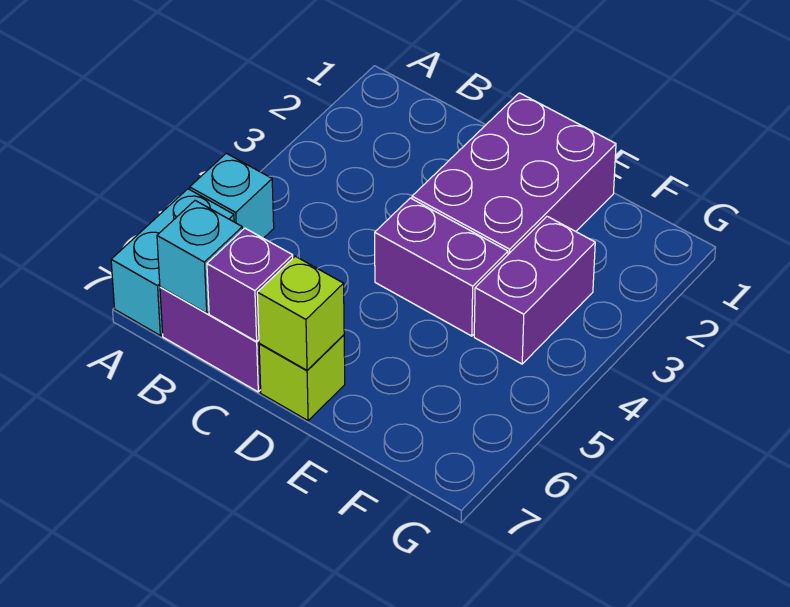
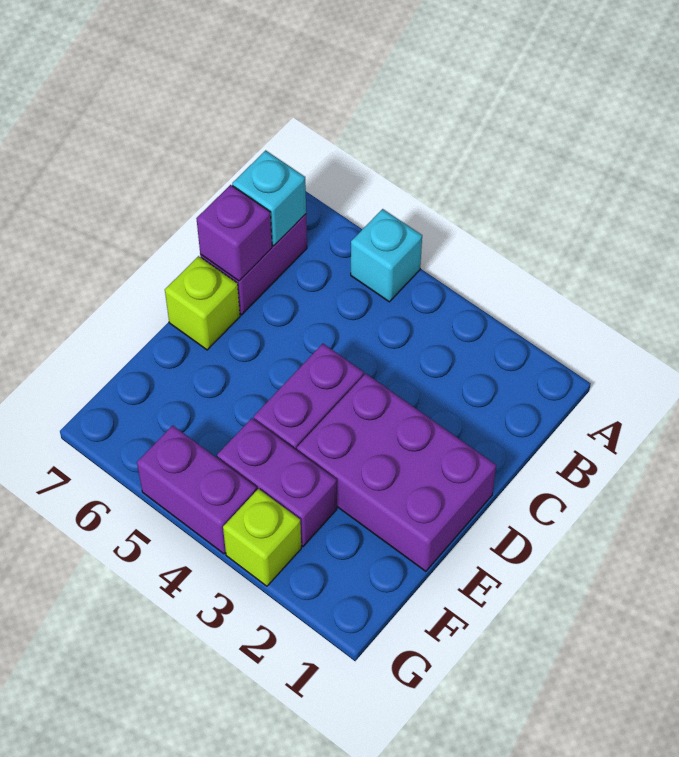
cyan 1x2 brick [111,189,234,335] -> none
lime 1x1 brick [257,256,344,370] -> lime 1x1 brick moved to [223,489,301,586]
none -> purple 1x2 brick [137,425,257,554]

